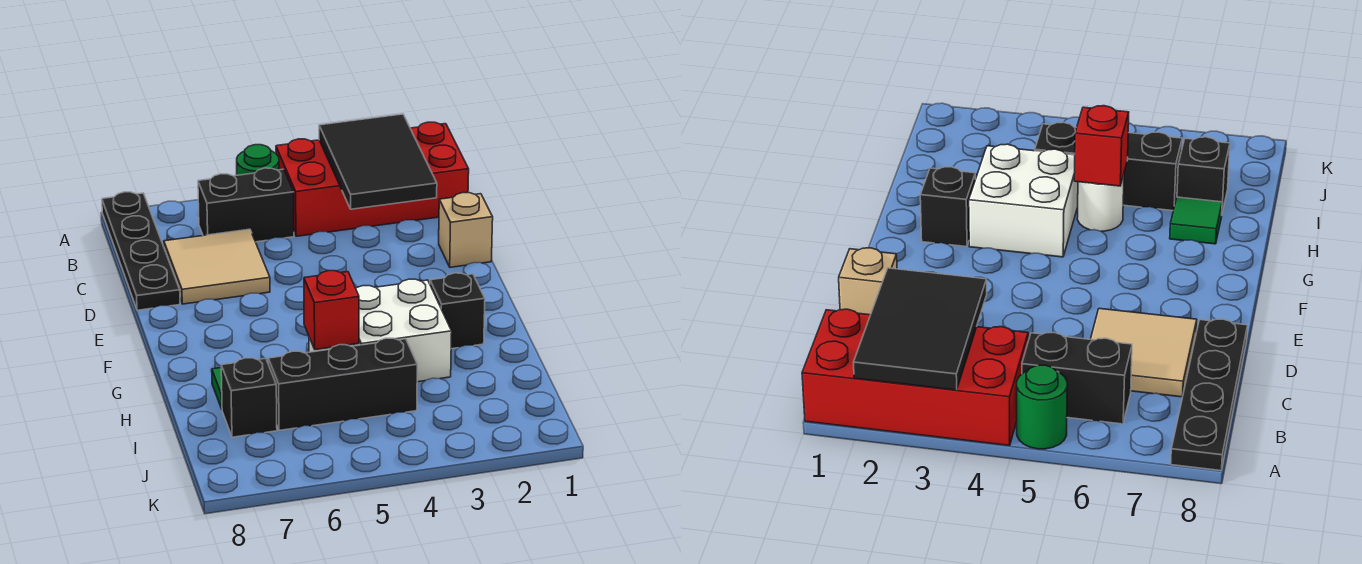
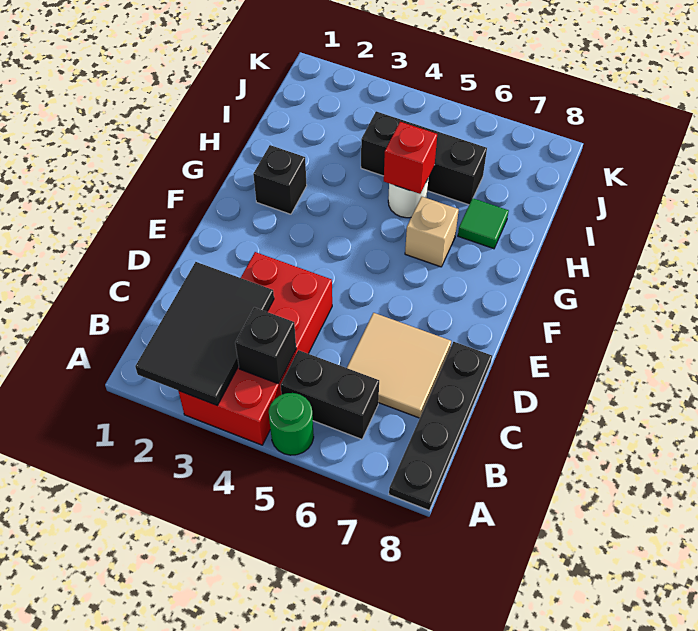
red 2x4 brick [276,122,469,236] -> red 2x4 brick turned to [179,252,332,445]
tan 1x1 brick [439,193,493,267] -> tan 1x1 brick moved to [405,197,459,267]
white 2x2 brick [354,279,452,382] -> none
black 1x1 brick [221,358,277,437] -> black 1x1 brick moved to [235,307,296,384]

